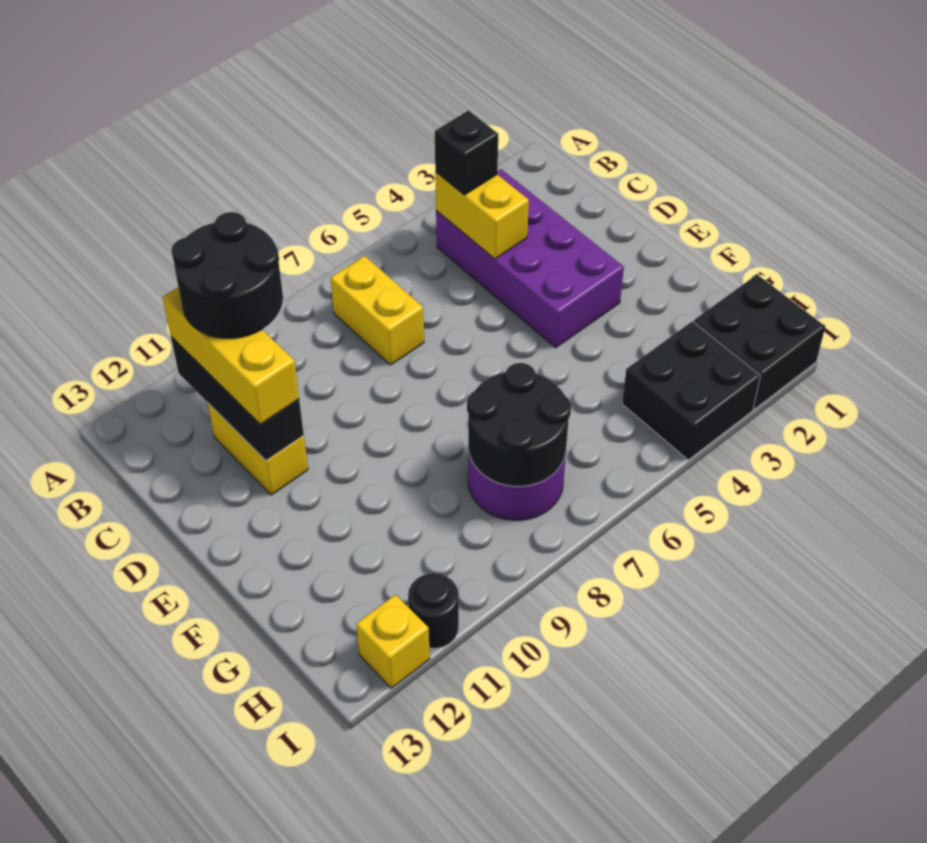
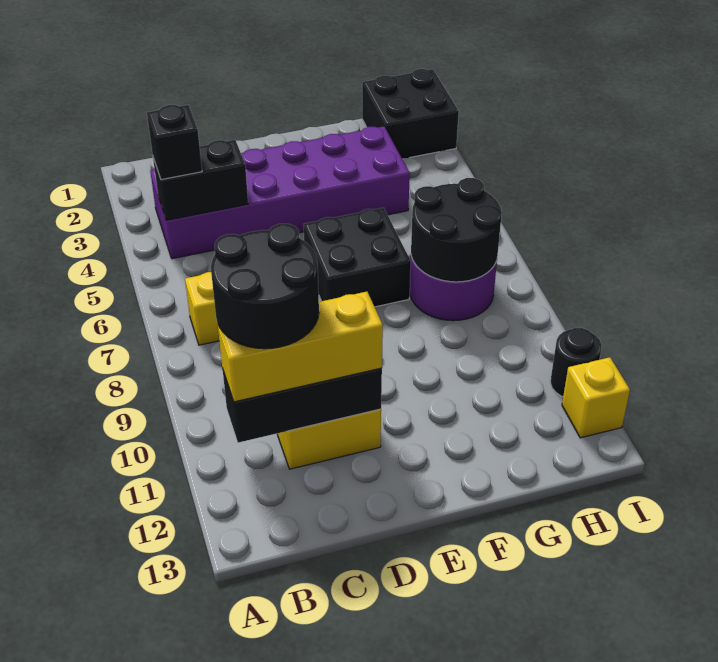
purple 2x4 brick [436,169,624,348] -> purple 2x6 brick [150,126,410,259]
yellow 1x2 brick [435,172,529,259] -> black 1x2 brick [153,140,248,220]
black 2x2 brick [622,321,760,460] -> black 2x2 brick moved to [303,208,411,307]

